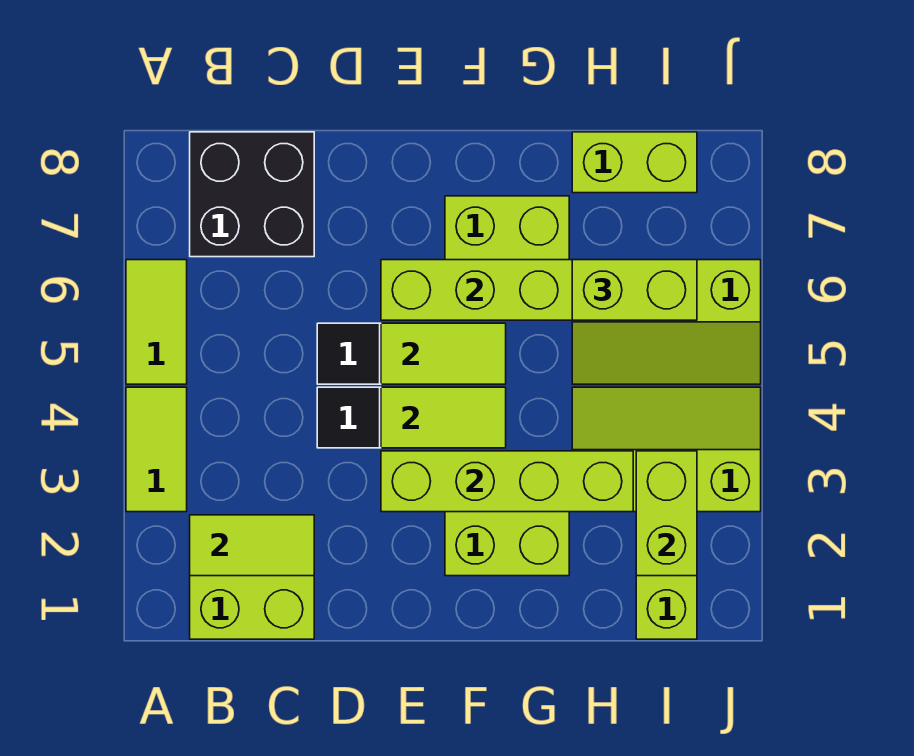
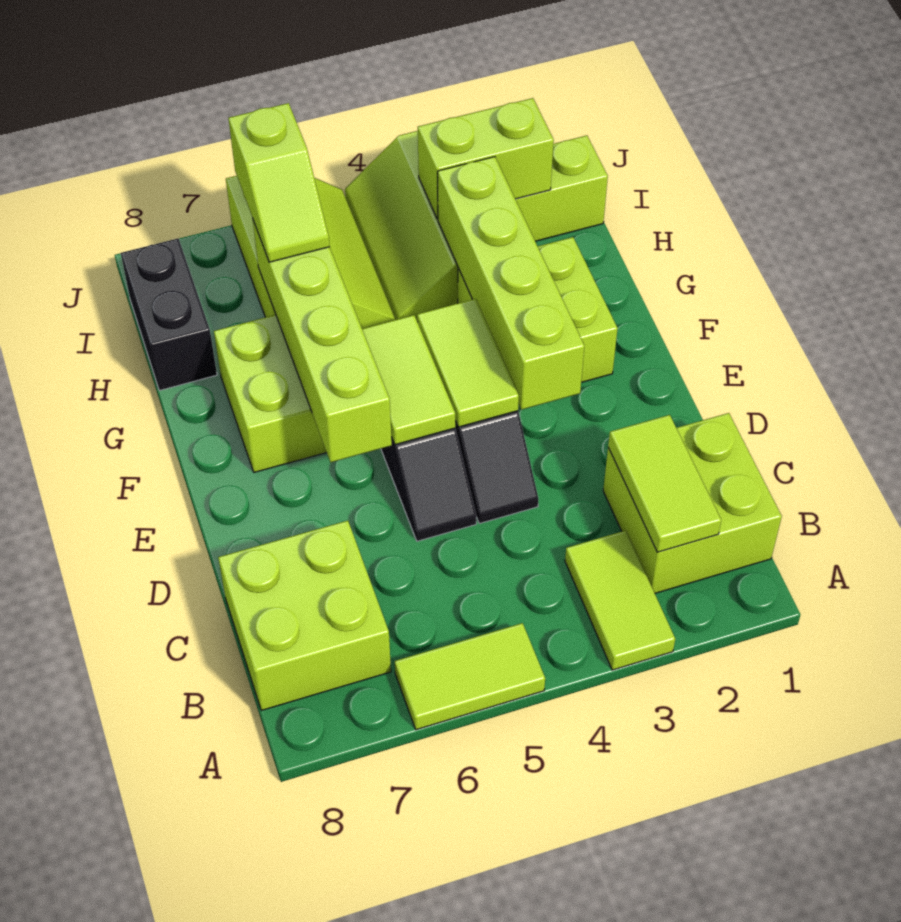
lime 1x2 tile [126,387,187,512] -> lime 1x2 tile turned to [565,531,675,670]
black 2x2 brick [190,132,314,257] -> lime 2x2 brick [218,521,391,710]
lime 1x2 brick [572,260,697,320] -> lime 1x2 slope [228,103,330,262]
lime 1x2 brick [572,132,697,193] -> black 1x2 brick [121,238,217,390]

